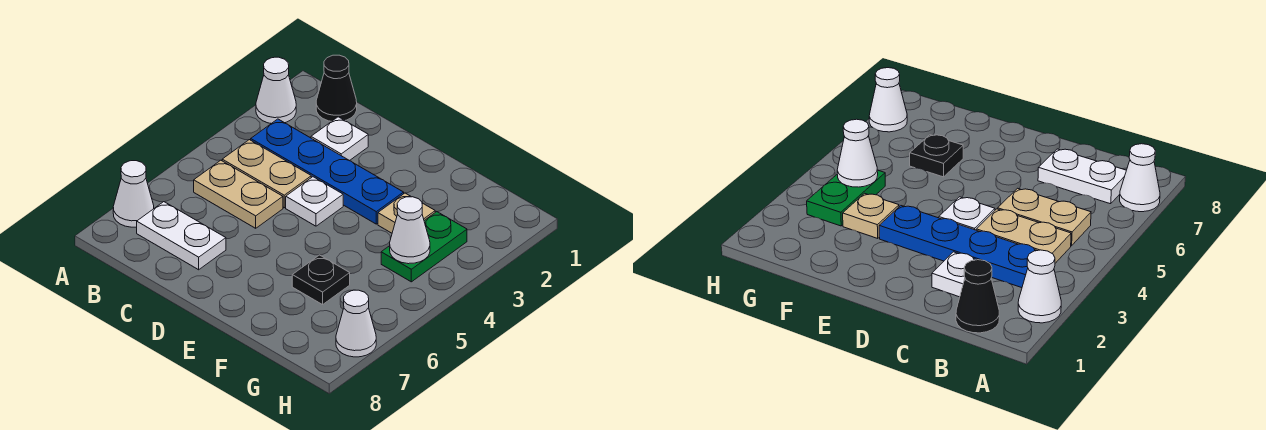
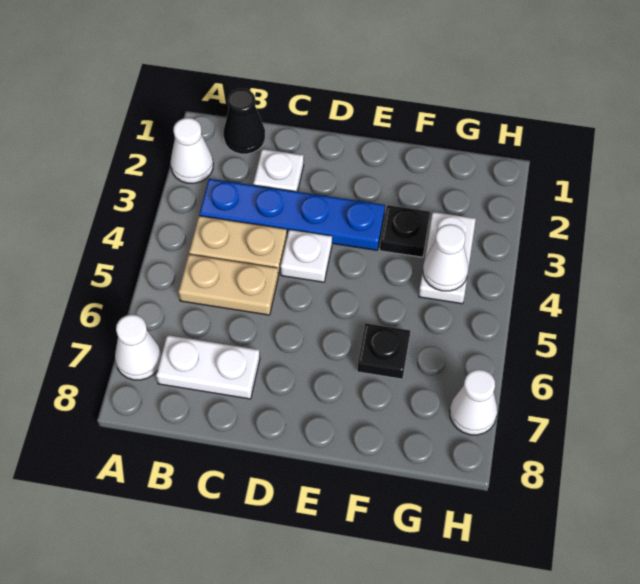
tan 1x1 plate [378,193,435,233] -> black 1x1 plate [380,205,430,257]
green 1x2 plate [381,212,467,282] -> white 1x2 plate [419,212,476,304]

